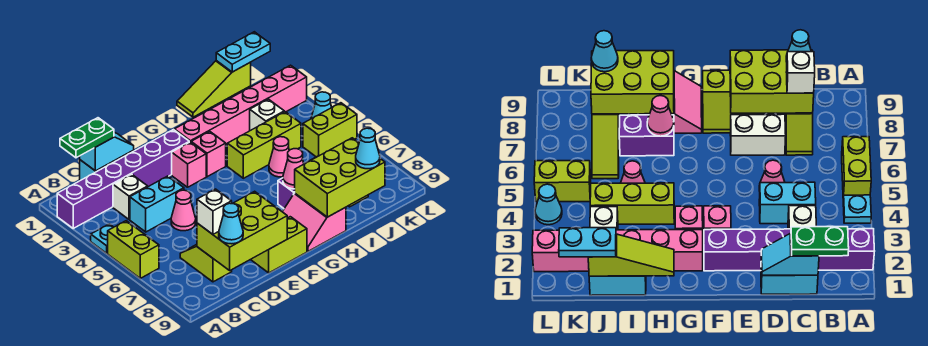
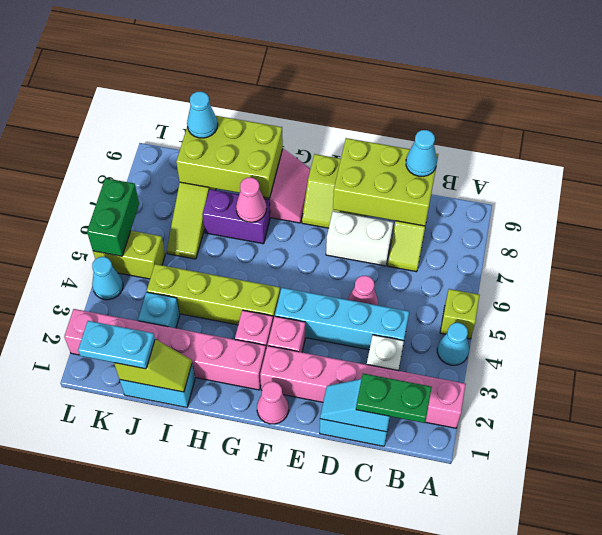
purple 1x6 brick [57,130,189,228] -> pink 1x6 brick [260,346,466,428]
cyan 1x1 plate [91,224,113,253] -> cyan 1x1 cone [437,323,469,365]
lime 1x2 brick [108,221,159,278] -> lime 1x1 brick [440,289,480,339]
cyan 1x2 brick [130,176,184,232] -> cyan 1x4 brick [275,288,409,350]
white 1x1 brick [197,189,232,234] -> none
lime 1x3 slope [177,61,251,117] -> lime 1x2 slope [114,339,192,392]
lime 1x3 brick [227,112,301,178] -> lime 1x4 brick [147,264,280,325]
pink 1x1 cone [269,137,289,177] -> pink 1x1 cone moved to [257,382,289,424]
white 1x1 brick [250,99,284,131] -> cyan 1x1 brick [138,292,180,328]
none -> green 1x2 brick [87,178,139,256]

